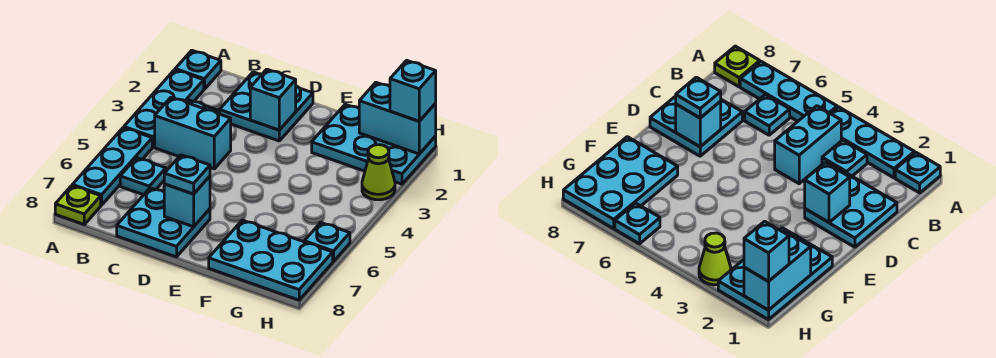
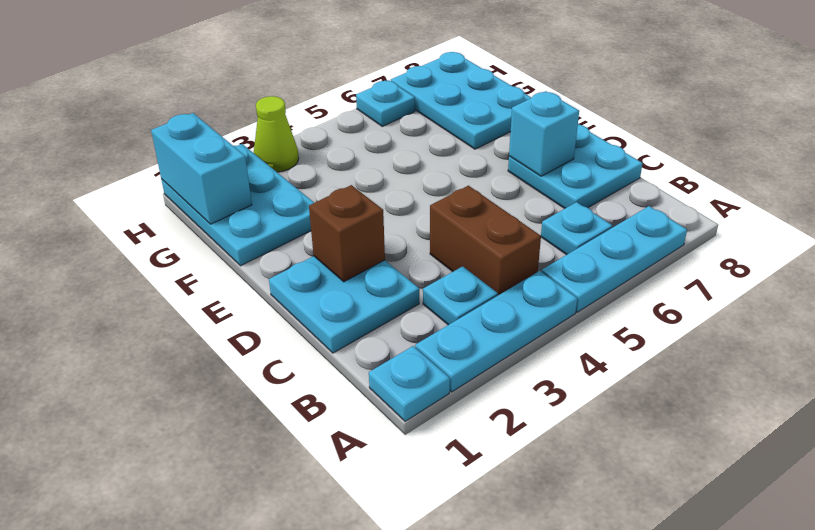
lime 1x1 plate [55,186,101,224] -> none
cyan 1x2 brick [155,97,231,169] -> brown 1x2 brick [430,186,541,295]
cyan 1x1 brick [250,69,296,130] -> brown 1x1 brick [309,185,385,282]
cyan 1x1 plate [164,155,210,194] -> none
cyan 1x1 brick [390,60,436,121] -> none

